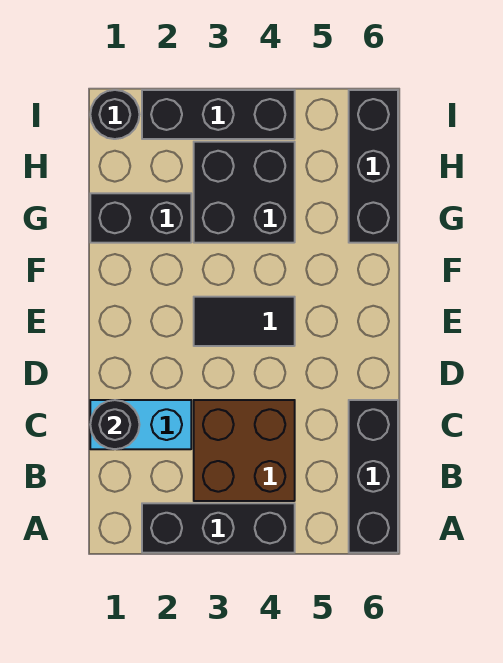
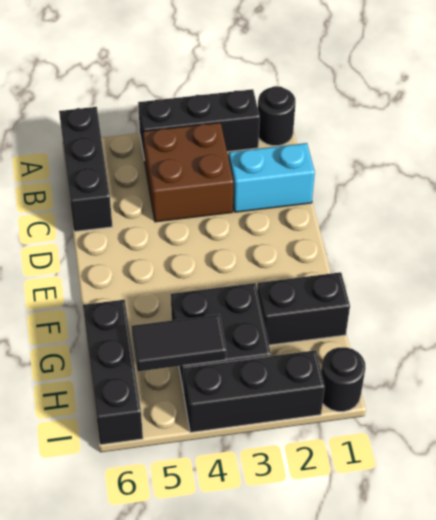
black 1x1 round brick [90,400,140,449] -> black 1x1 round brick moved to [258,86,296,146]
black 1x2 tile [194,297,295,346] -> black 1x2 tile moved to [131,314,226,371]

